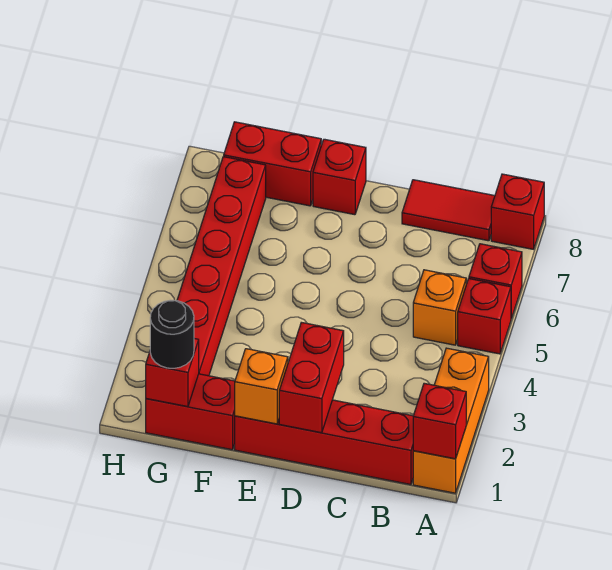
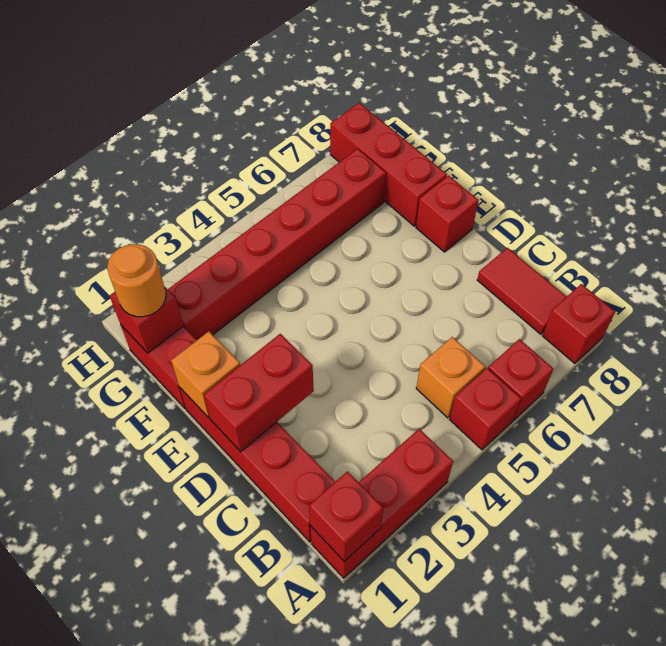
orange 1x3 brick [413,348,489,493] -> red 1x3 brick [310,429,453,578]
red 1x2 brick [224,122,321,206] -> red 1x3 brick [330,103,447,226]
black 1x1 round brick [150,300,194,368] -> orange 1x1 round brick [107,244,166,317]

